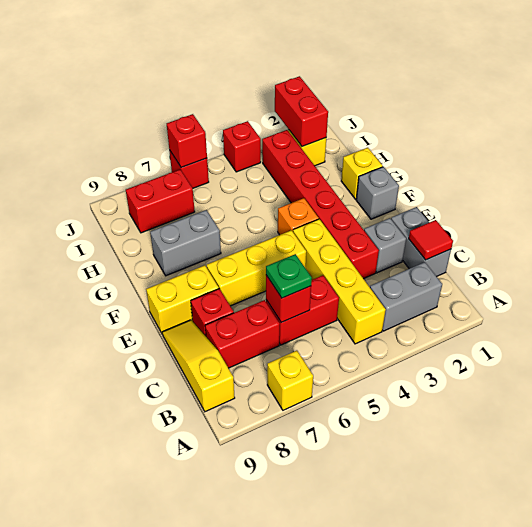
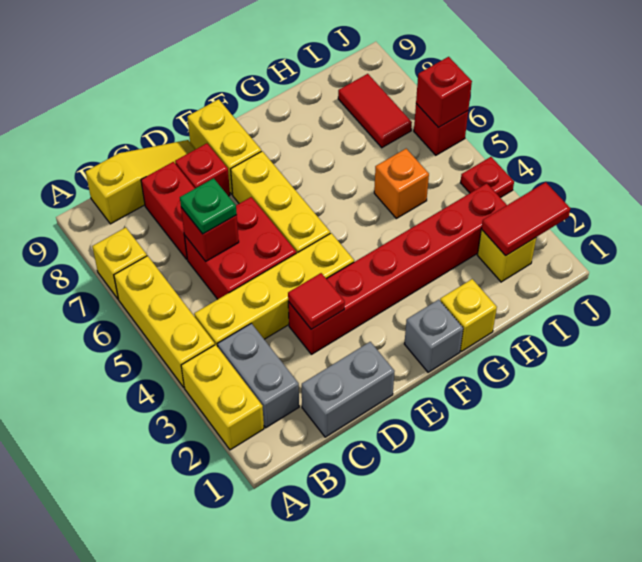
none -> yellow 1x2 brick [181,345,264,450]
none -> yellow 1x3 brick [114,256,215,387]
red 1x1 tile [409,220,453,260] -> red 1x1 tile moved to [288,273,345,329]
red 1x2 brick [266,275,339,345] -> red 2x2 brick [184,197,296,299]
grey 1x1 brick [364,218,406,273] -> none
orange 1x1 brick [278,198,319,235] -> orange 1x1 brick moved to [374,149,429,218]
grey 1x2 brick [150,210,221,276] -> none
red 1x2 brick [275,76,328,147] -> red 1x2 tile [481,182,570,256]
red 1x2 brick [126,170,195,233] -> red 1x2 tile [338,74,412,148]
red 1x1 brick [223,121,261,172] -> red 1x1 plate [460,157,514,198]

